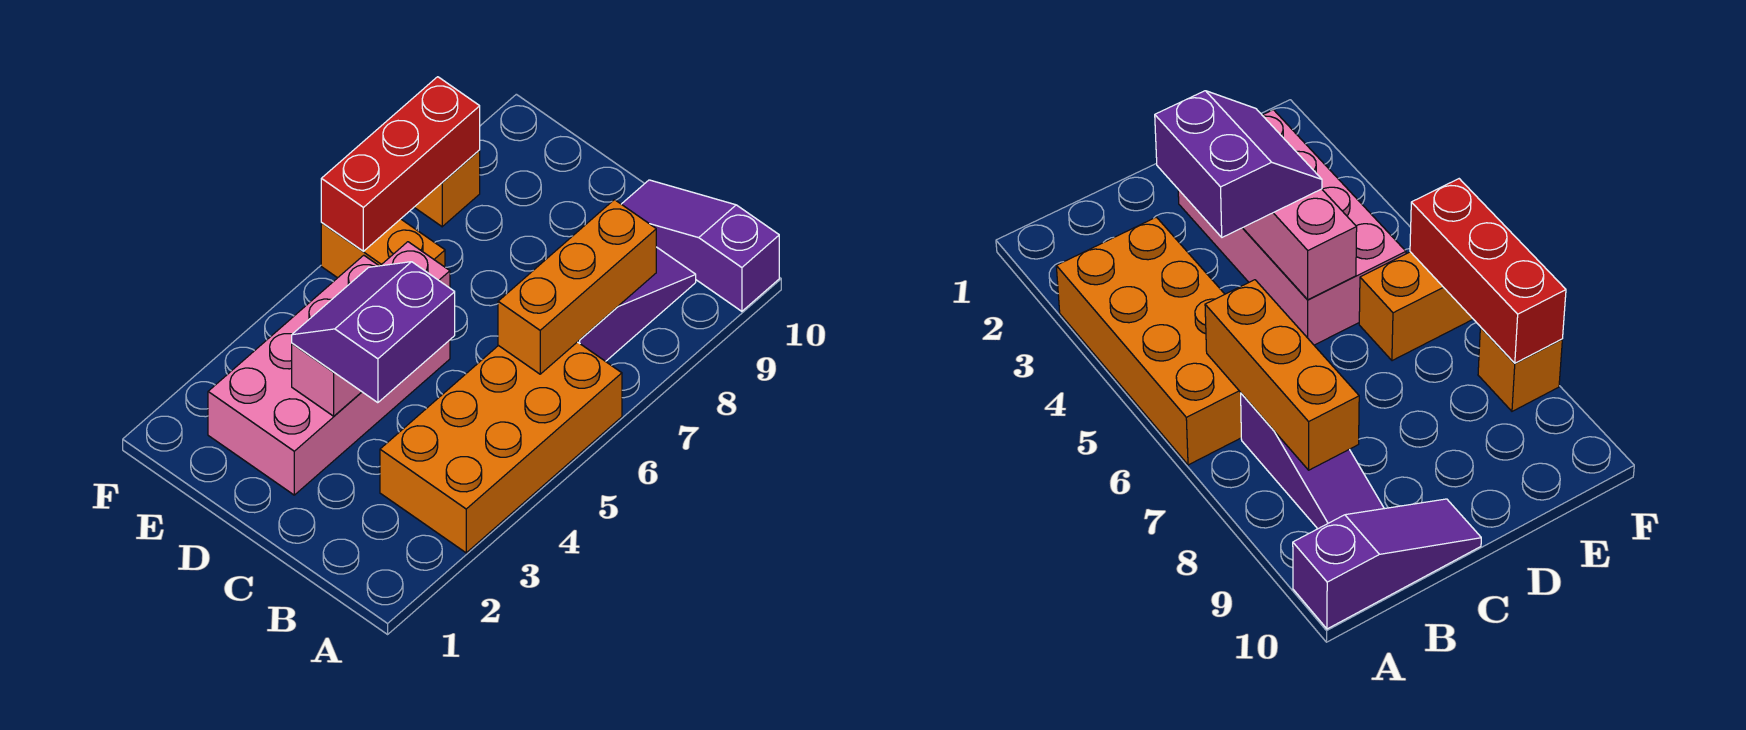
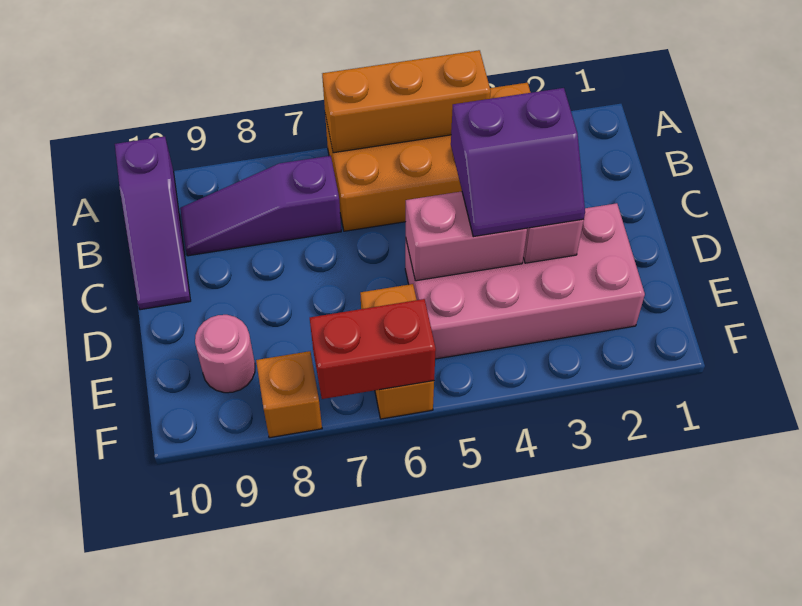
orange 1x3 brick [498,200,656,374] -> orange 1x3 brick moved to [322,50,491,153]
none -> pink 1x1 round brick [195,315,255,393]
red 1x3 brick [321,77,480,251] -> red 1x2 brick [310,299,436,399]

